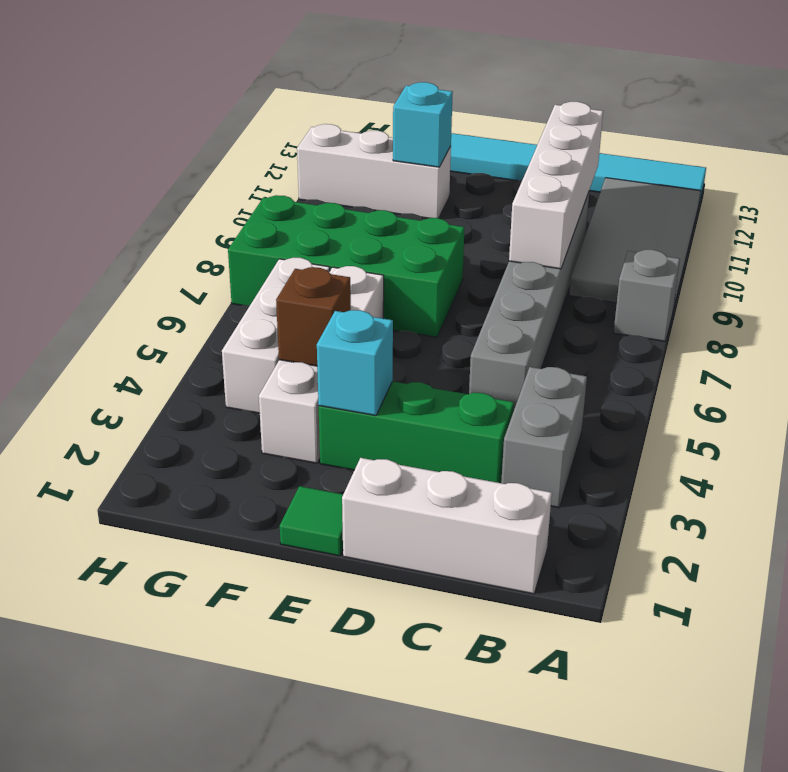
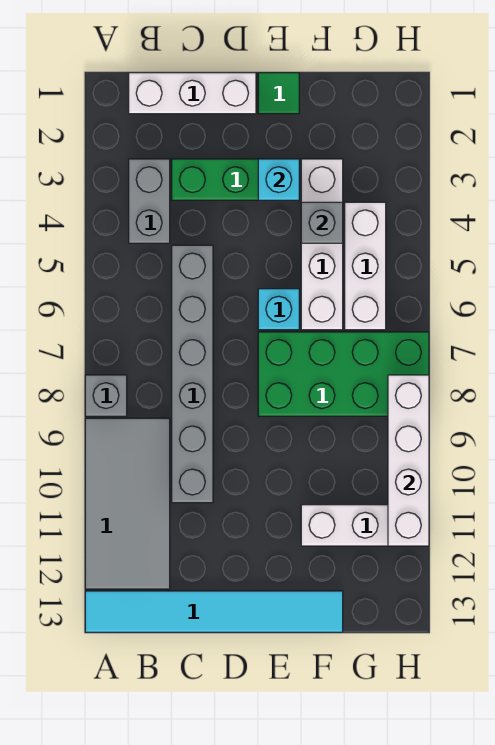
white 1x4 brick [509,102,603,269] -> white 1x4 brick moved to [388,375,429,546]
brown 1x1 brick [276,267,351,366] -> grey 1x1 brick [301,202,343,243]
cyan 1x1 brick [393,82,453,167] -> cyan 1x1 brick moved to [258,289,299,330]

